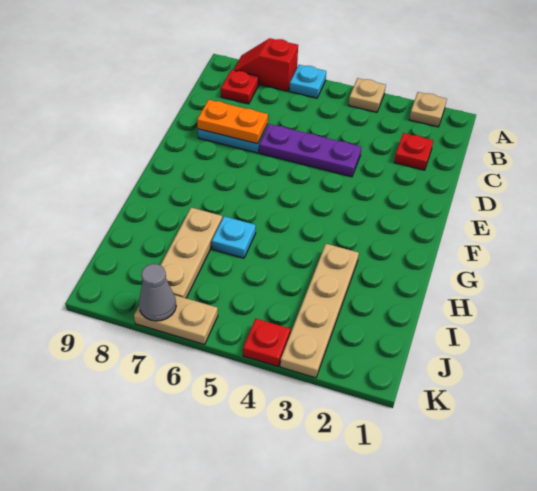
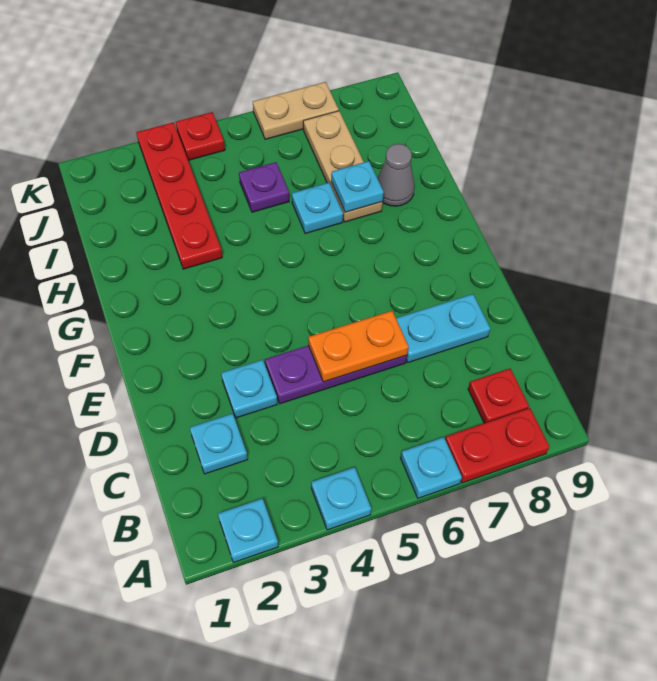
tan 1x1 plate [409,92,447,127] -> cyan 1x1 plate [218,498,278,562]
tan 1x1 plate [349,78,386,112] -> cyan 1x1 plate [311,467,371,530]
red 1x2 slope [234,38,298,91] -> red 1x2 plate [445,408,550,483]
red 1x1 plate [394,133,433,170] -> cyan 1x1 plate [190,413,248,474]
none -> cyan 1x1 plate [221,360,277,418]
orange 1x2 plate [197,100,268,144] -> orange 1x2 plate moved to [308,311,409,382]
tan 1x4 plate [280,244,359,378] -> red 1x4 plate [136,122,222,269]
none -> cyan 1x1 plate [331,161,384,212]
none -> purple 1x1 plate [239,162,289,212]
grey 1x1 cone [139,264,176,321] -> grey 1x1 cone moved to [378,144,415,206]

